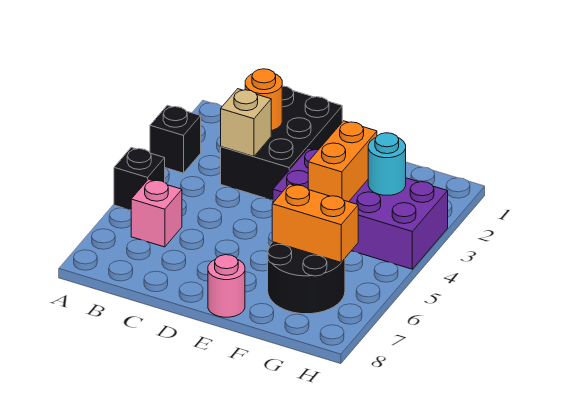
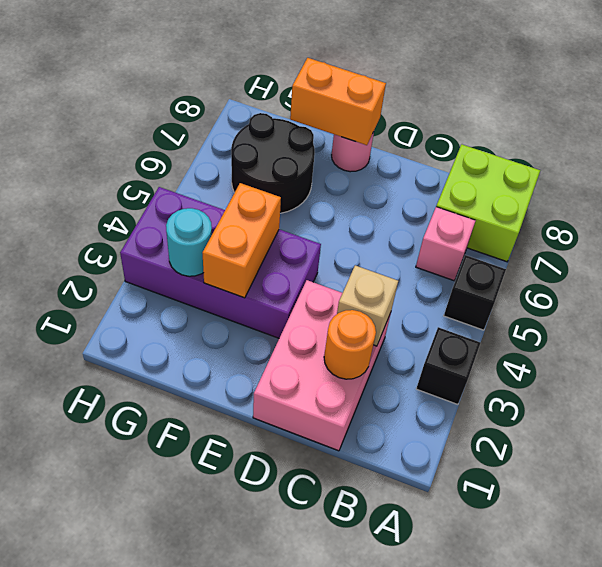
none -> lime 2x2 brick [436,144,540,262]
black 2x3 brick [221,86,342,200] -> pink 2x3 brick [253,280,391,451]
orange 1x2 brick [272,184,358,262] -> orange 1x2 brick moved to [290,58,386,145]

